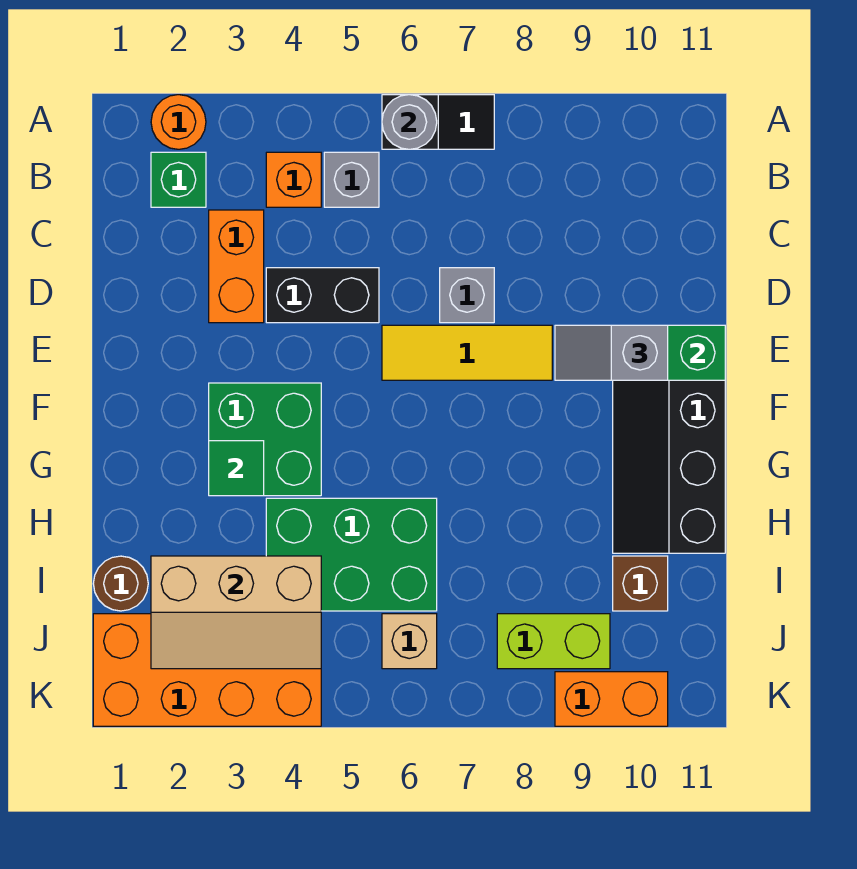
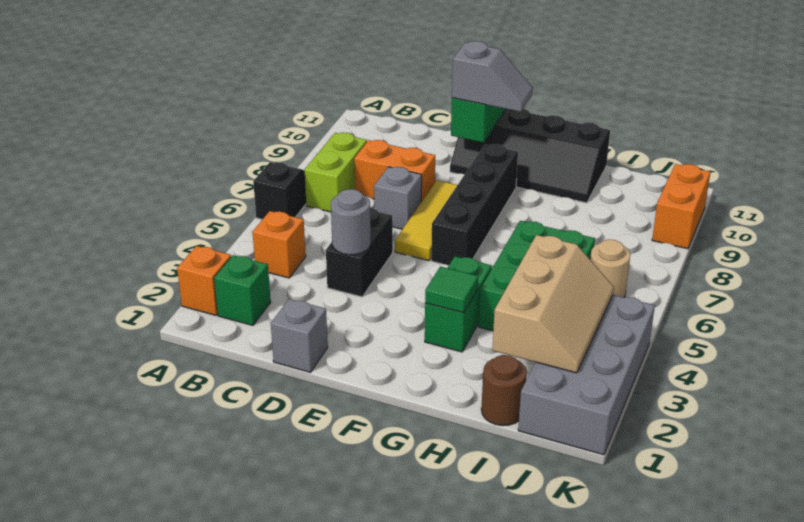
orange 1x1 round brick [151,95,206,149] -> orange 1x1 brick [177,246,231,315]
grey 1x1 round brick [382,95,437,149] -> grey 1x1 round brick moved to [331,189,371,255]
grey 1x1 brick [324,152,379,207] -> grey 1x1 brick moved to [271,299,328,372]
orange 1x2 brick [209,210,264,323] -> orange 1x2 brick moved to [354,140,435,202]
grey 1x2 slope [555,325,668,380] -> grey 1x2 slope turned to [452,41,533,112]
green 2x2 brick [209,383,321,496] -> green 1x2 brick [425,256,492,352]
none -> black 1x4 brick [431,144,518,266]
brown 1x1 brick [613,556,668,611] -> none
orange 2x4 brick [93,614,321,726] -> grey 2x4 brick [518,295,655,455]
tan 1x1 brick [382,614,437,669] -> tan 1x1 round brick [590,240,630,297]
lime 1x2 brick [497,614,610,669] -> lime 1x2 brick moved to [304,132,367,212]

